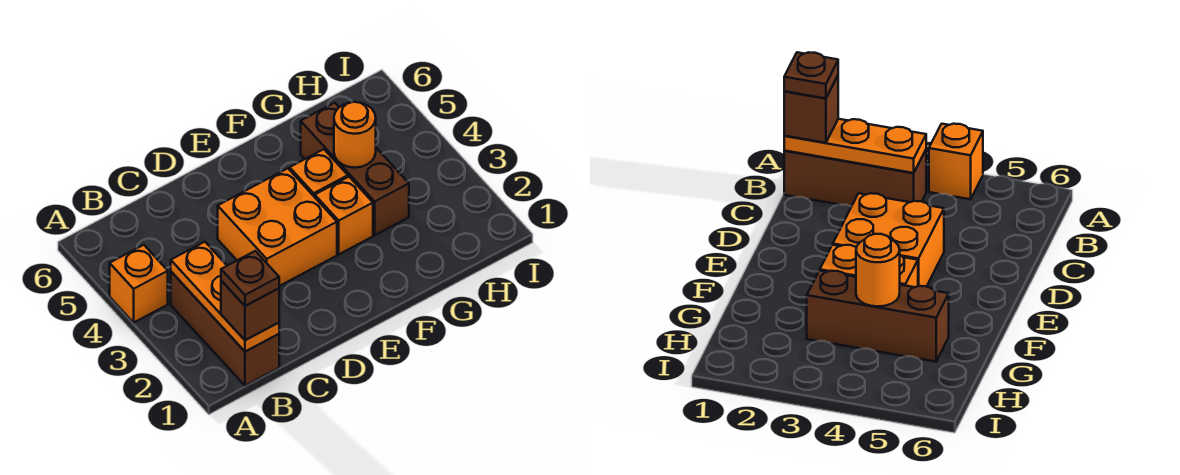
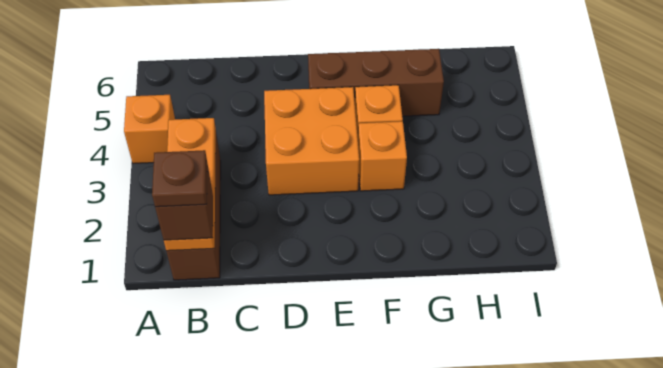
brown 1x3 brick [301,103,409,235] -> brown 1x3 brick turned to [308,49,444,116]
orange 1x1 round brick [334,102,376,168] -> none

